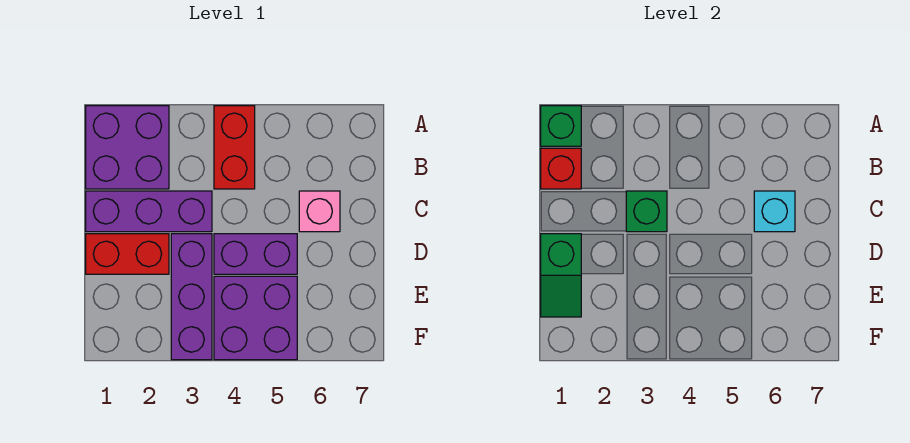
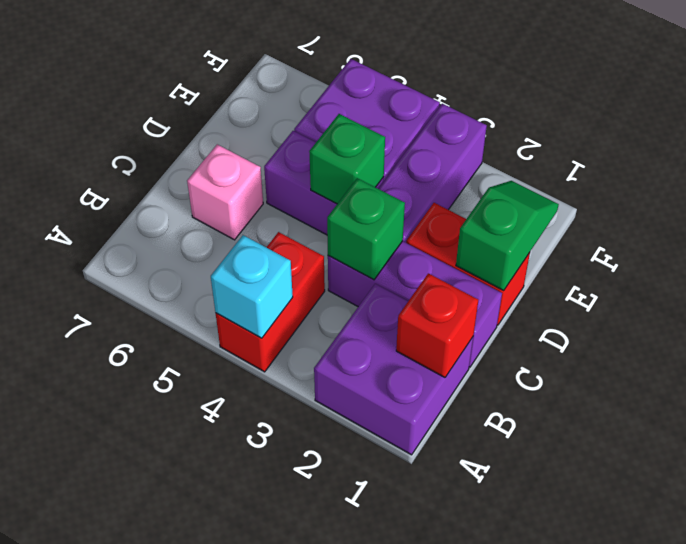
green 1x1 brick [541,106,581,146] -> green 1x1 brick moved to [309,114,385,204]
cyan 1x1 brick [754,191,795,232] -> cyan 1x1 brick moved to [211,235,293,338]

